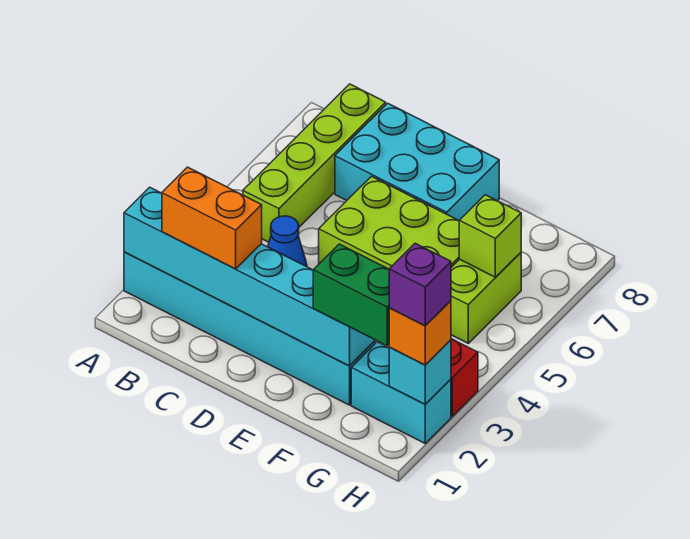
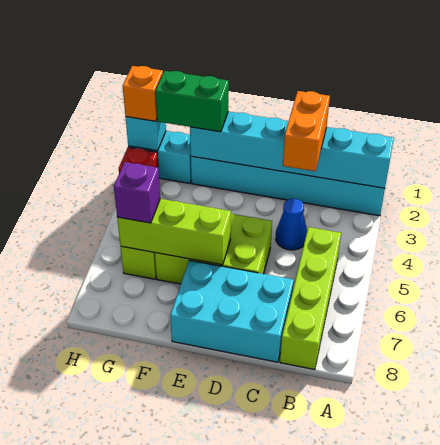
orange 1x2 brick [162,167,262,269] -> orange 1x2 brick turned to [283,91,330,171]
lime 1x1 brick [459,195,521,277] -> lime 1x3 brick [117,199,231,265]
purple 1x1 brick [389,243,451,326] -> purple 1x1 brick moved to [114,162,160,223]

